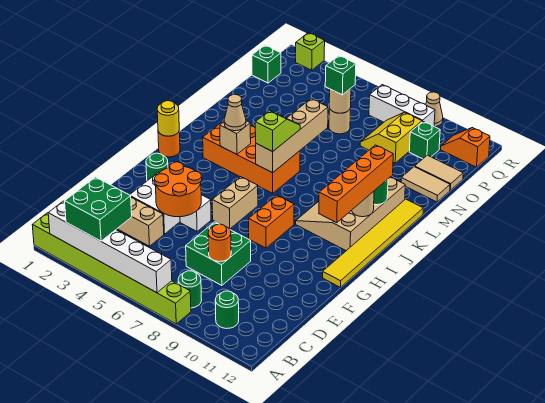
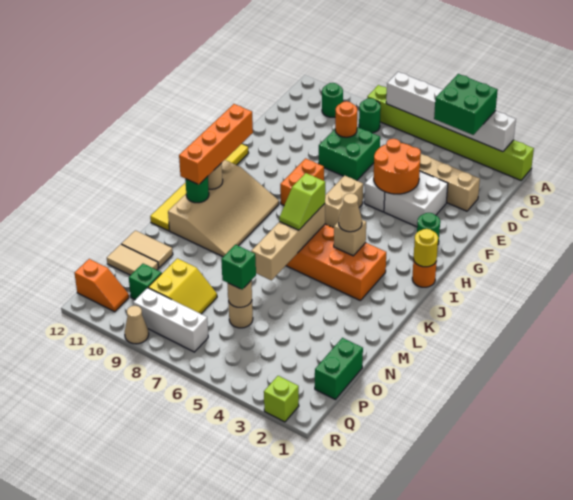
green 1x1 brick [252,45,281,83] -> green 1x2 brick [315,338,363,399]

